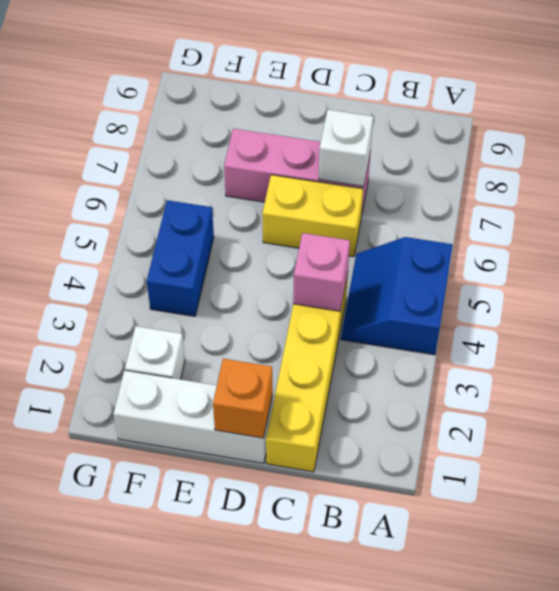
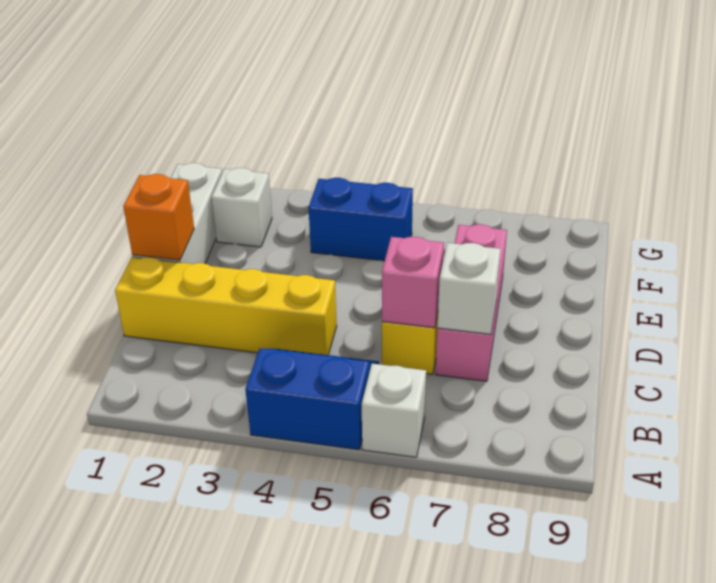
none -> white 1x1 brick [362,364,426,457]
pink 1x1 brick [293,233,350,311] -> pink 1x1 brick moved to [382,237,444,328]

